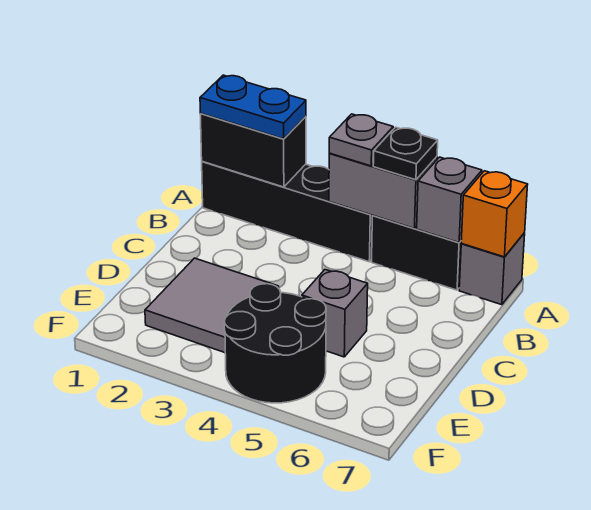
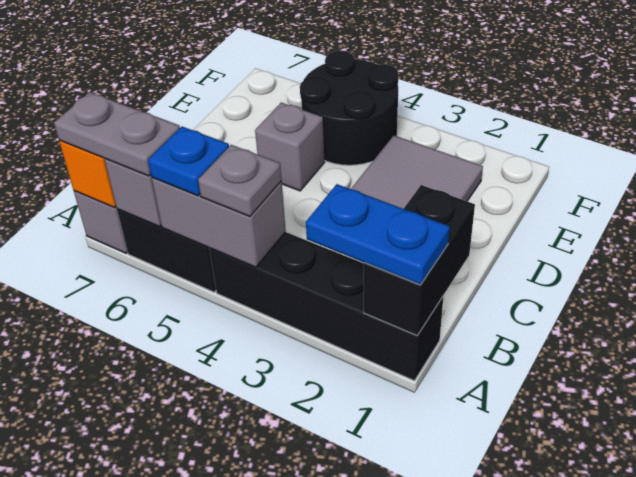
black 1x2 brick [200,114,306,187] -> black 1x2 brick turned to [364,185,475,335]
black 1x1 plate [373,127,438,180] -> blue 1x1 plate [148,127,229,196]
none -> grey 1x2 plate [54,92,180,176]

